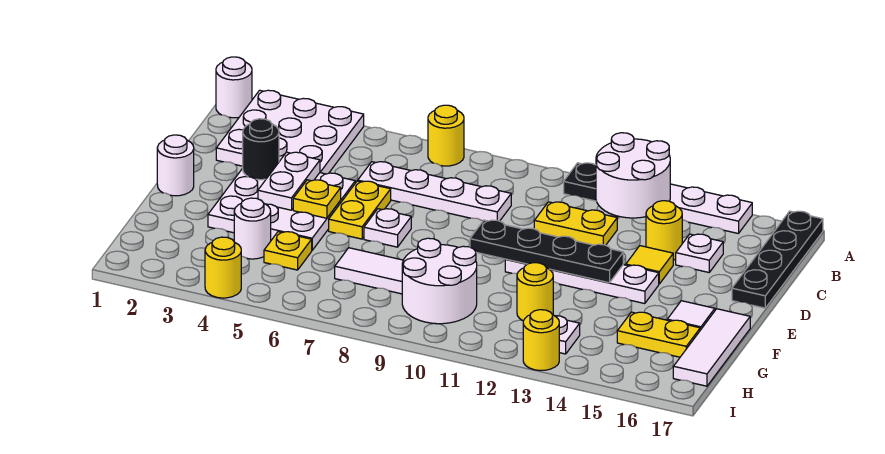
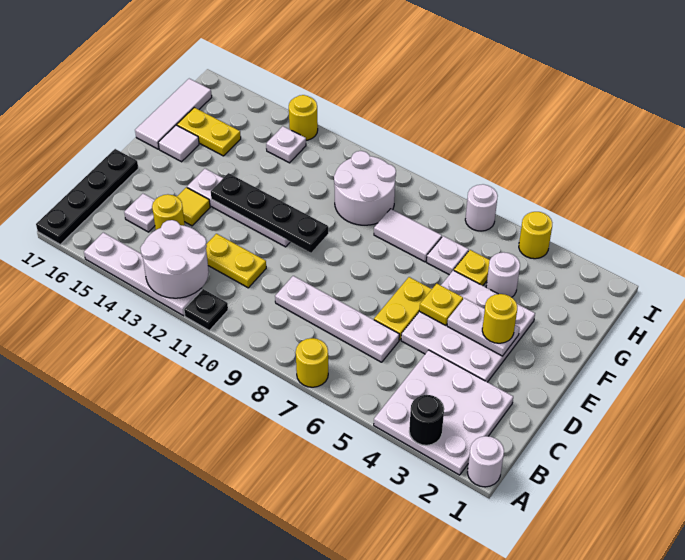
black 1x1 round brick [243,119,279,180] -> black 1x1 round brick moved to [409,395,444,445]
white 1x2 plate [258,152,320,210] -> white 1x2 plate turned to [447,298,520,356]
white 1x1 round brick [157,135,194,196] -> white 1x1 round brick moved to [465,184,498,231]
white 1x1 plate [364,209,411,247] -> white 1x1 plate moved to [427,236,469,275]
yellow 1x1 round brick [517,263,553,321] -> yellow 1x1 round brick moved to [482,294,517,343]

